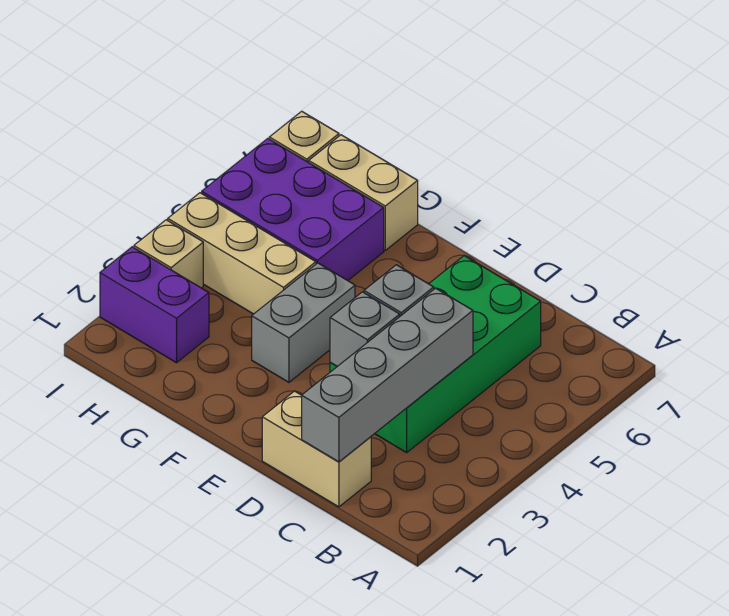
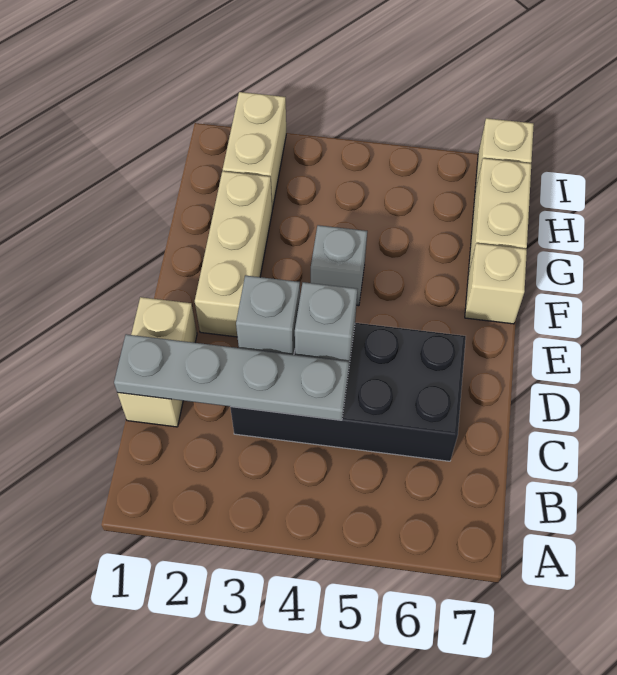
grey 1x4 brick [302,288,473,462] -> grey 1x4 plate [114,334,349,420]
green 2x4 brick [330,256,541,453] -> black 2x4 brick [230,323,466,461]
grey 1x2 brick [252,263,355,382] -> grey 1x1 brick [311,225,367,306]
tan 1x3 brick [168,193,316,314] -> tan 1x3 brick moved to [195,171,272,337]
purple 2x3 brick [202,139,384,281] -> none
purple 1x2 brick [100,247,209,363] -> tan 1x2 brick [223,92,286,209]
tan 1x1 brick [134,220,203,288] -> tan 1x1 brick moved to [465,243,527,324]

